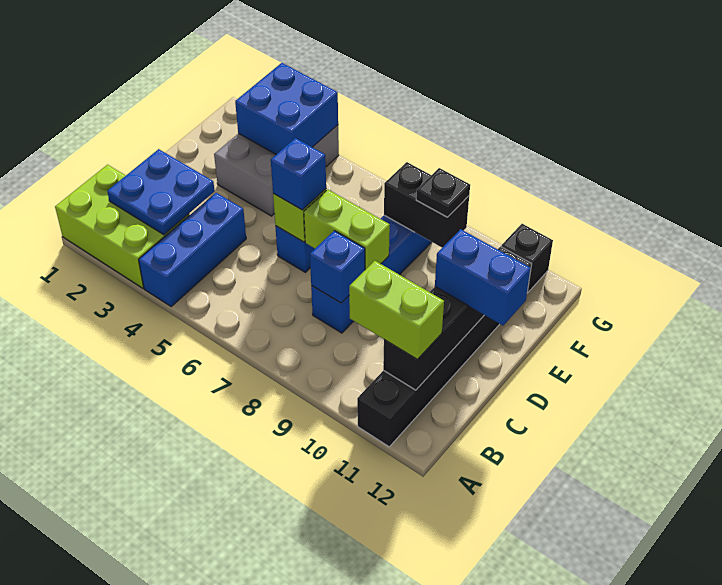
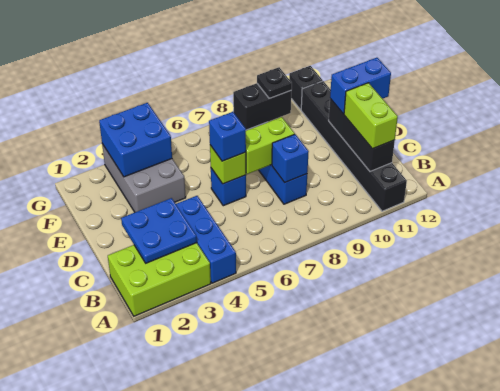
lime 1x2 brick [349,261,444,359] -> lime 1x2 brick turned to [344,83,398,149]

